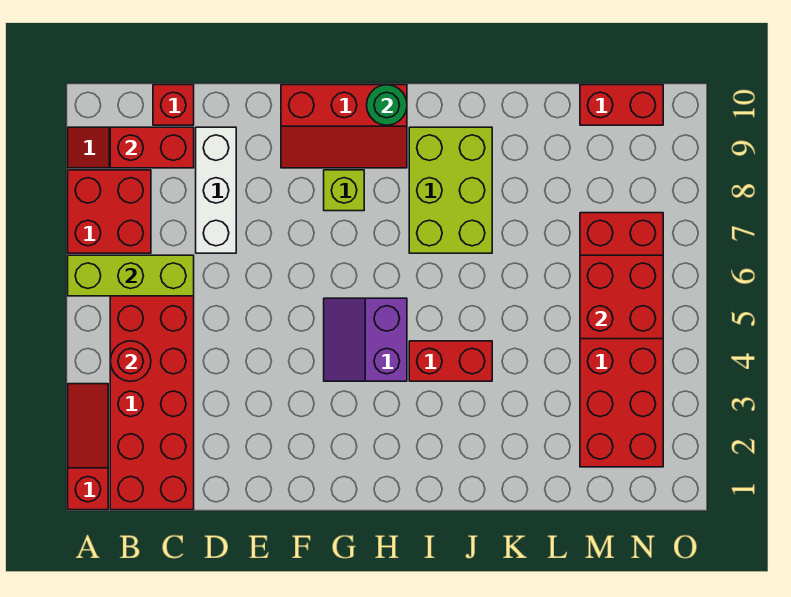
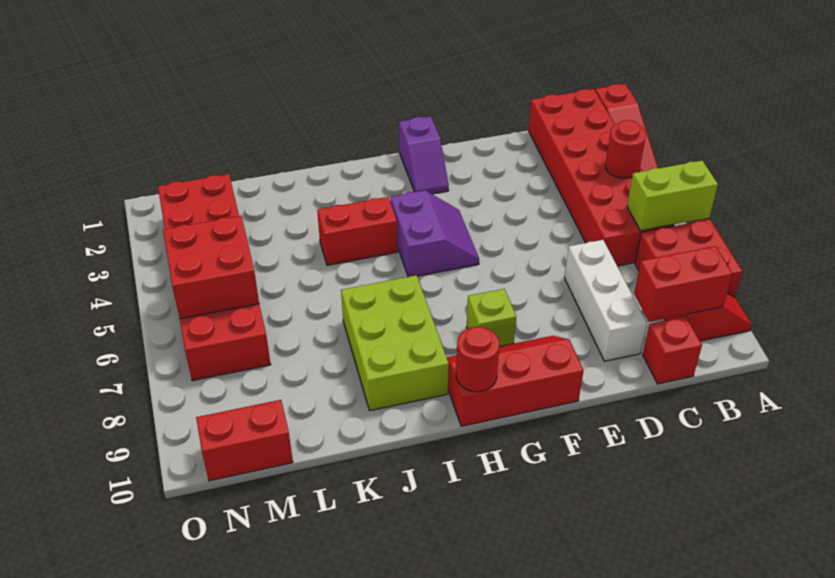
lime 1x3 brick [68,255,194,296] -> lime 1x2 brick [627,161,718,231]
none -> purple 1x2 slope [399,116,449,194]
green 1x1 round brick [367,85,407,125] -> red 1x1 round brick [456,327,499,392]

